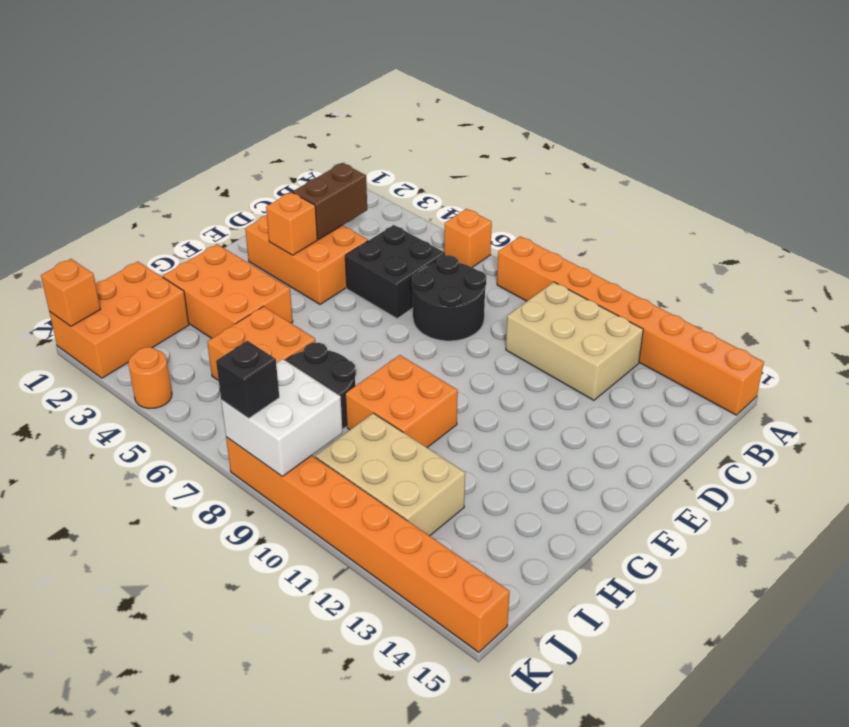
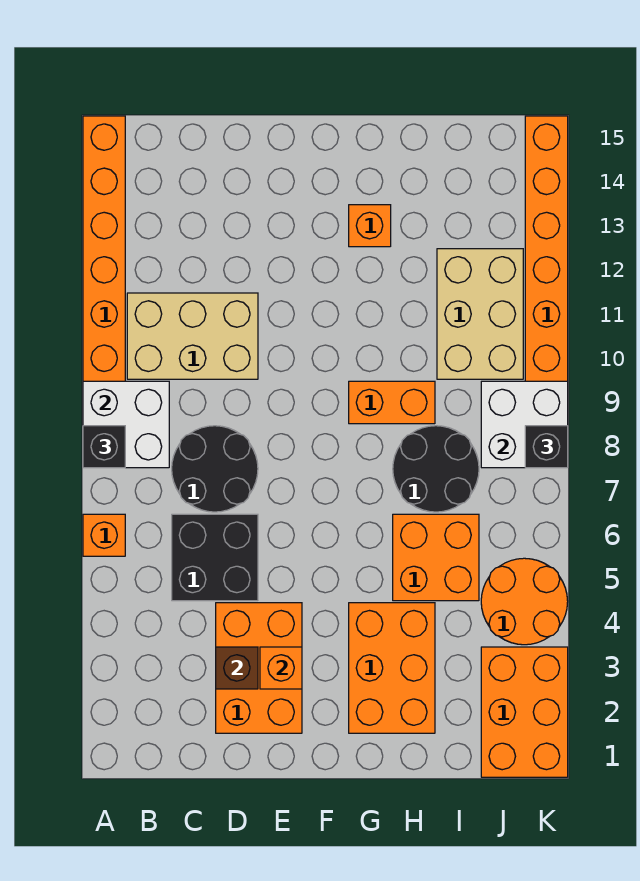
none -> white 2x2 brick [83,381,169,468]
none -> black 1x1 brick [83,426,125,468]
tan 2x3 brick [506,282,643,400] -> tan 2x3 brick turned to [127,293,258,379]
brown 1x2 brick [293,163,367,239] -> brown 1x1 brick [216,647,258,689]
orange 2x2 brick [345,355,458,447] -> orange 1x2 brick [349,381,435,424]
orange 2x3 brick [49,262,189,378] -> orange 2x3 brick turned to [481,647,568,777]
orange 1x1 brick [41,259,100,326] -> orange 1x1 brick moved to [349,205,391,247]
orange 1x1 round brick [128,347,172,408] -> orange 2x2 round brick [481,558,568,645]

